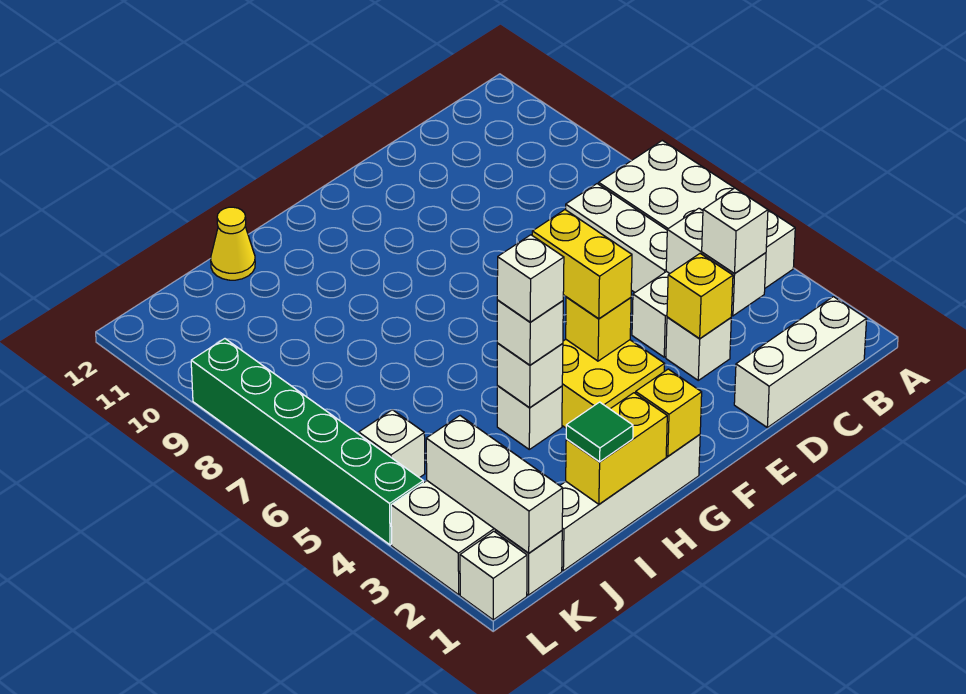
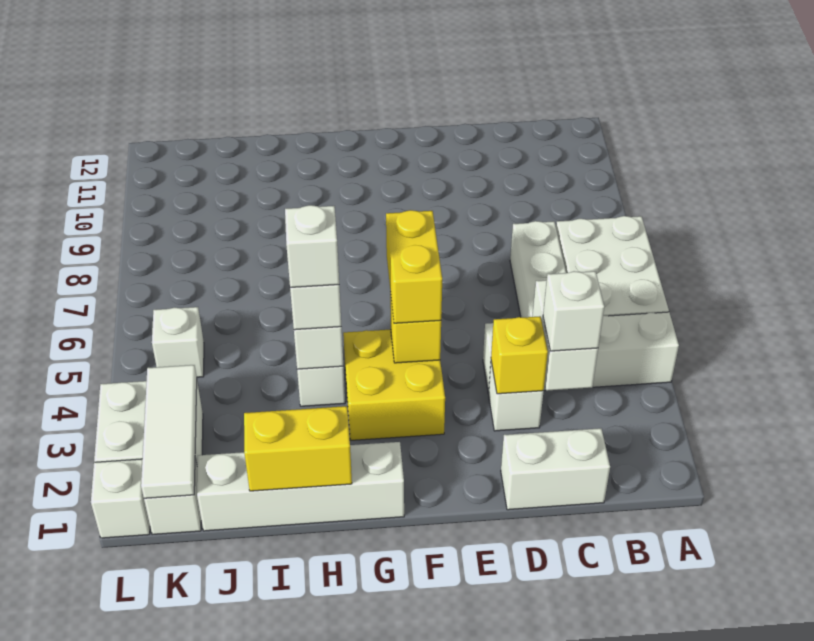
white 1x3 brick [734,297,867,428] -> white 1x2 brick [501,428,610,510]
yellow 1x1 brick [636,369,702,456] -> none
green 1x1 tile [566,402,633,462] -> none
yellow 1x1 cone [211,207,255,280] -> none
white 1x3 brick [426,416,563,553] -> white 1x3 tile [141,365,197,498]
green 1x6 brick [191,339,423,545] -> none

